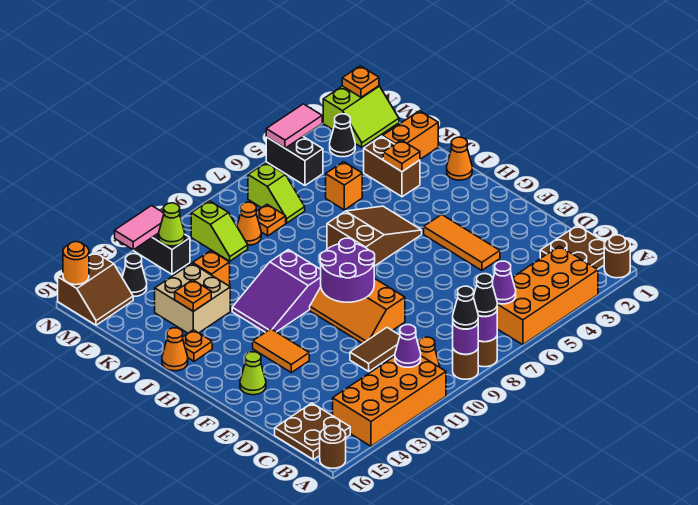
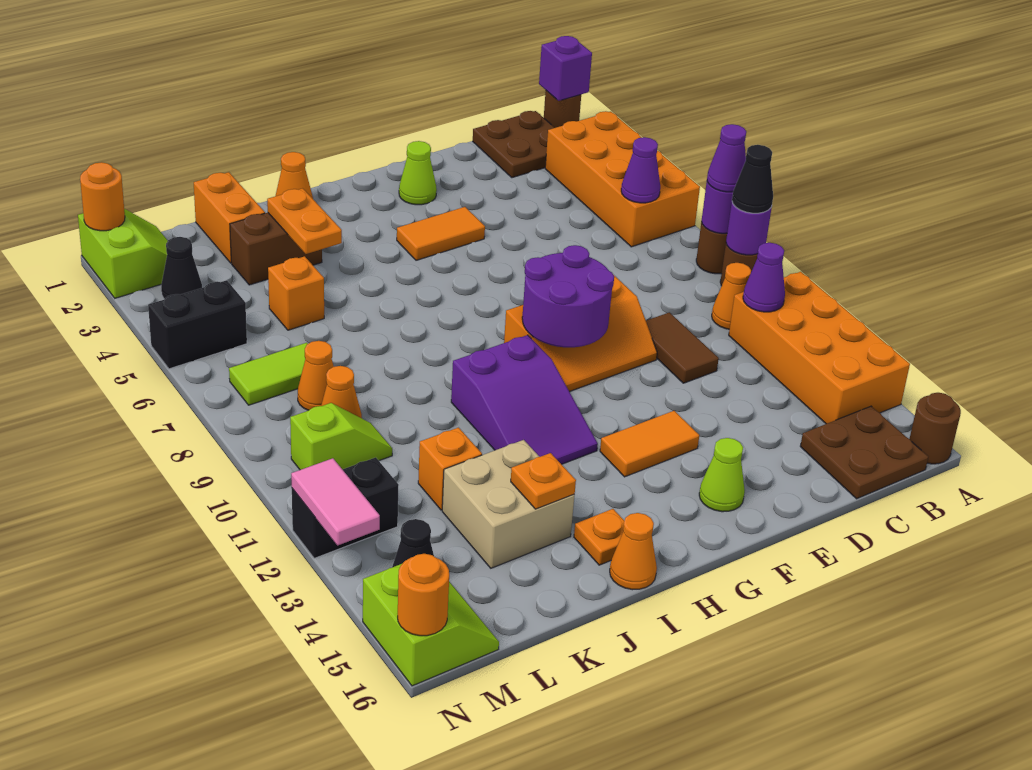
none -> purple 1x1 brick [539,36,592,101]
black 1x1 cone [474,274,497,316] -> purple 1x1 cone [707,124,746,192]
orange 1x3 tile [424,215,500,270] -> orange 1x2 tile [397,207,485,260]
brown 2x3 slope [327,206,422,266] -> none
orange 1x1 plate [383,140,420,172] -> orange 1x2 plate [267,188,342,254]
lime 1x2 slope [248,163,305,223] -> lime 1x2 tile [229,343,308,405]
orange 1x1 plate [256,205,286,236] -> orange 1x1 cone [298,341,334,410]
lime 1x1 cone [159,203,185,246] -> lime 1x1 cone moved to [399,141,437,205]
brown 2x2 slope [58,252,133,325] -> lime 2x2 slope [363,564,499,686]
orange 1x1 plate [342,66,379,97] -> orange 1x1 round brick [80,162,125,231]
pink 1x2 tile [266,104,322,148] -> none

